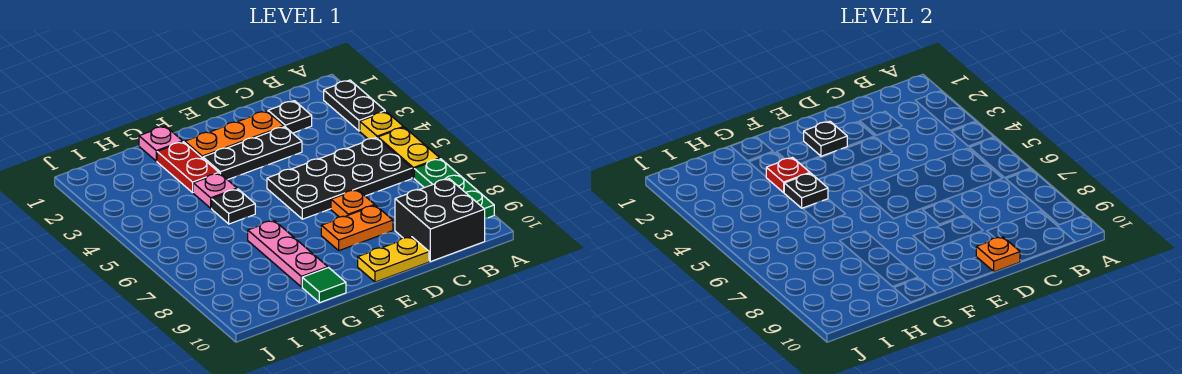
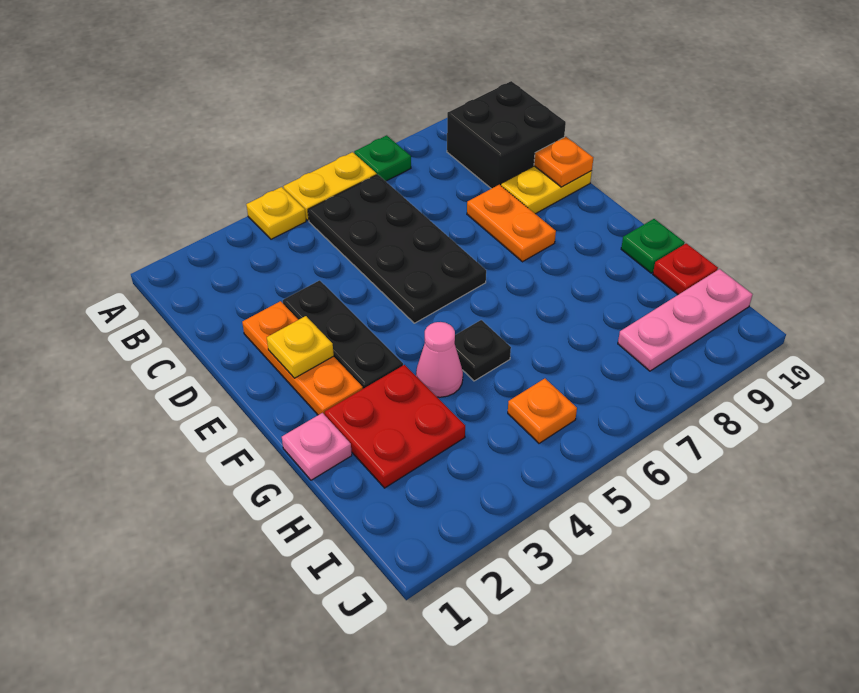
black 1x2 plate [324,80,385,131] -> none
green 1x3 plate [414,159,494,218] -> green 1x1 plate [354,135,411,181]
black 1x1 plate [268,101,312,133] -> none
orange 1x1 plate [331,190,375,217] -> orange 1x1 plate moved to [508,379,577,443]
yellow 1x2 plate [358,237,429,282] -> yellow 1x2 plate turned to [501,166,592,214]
black 1x1 plate [804,121,847,156] -> yellow 1x1 plate [267,316,334,378]
red 1x2 plate [157,142,219,192] -> red 2x2 plate [325,365,465,488]
red 1x1 plate [766,158,810,192] -> red 1x1 plate moved to [653,243,718,295]
pink 1x1 plate [193,173,237,208] -> pink 1x1 cone [416,322,463,397]
black 1x1 plate [784,173,828,208] -> none
pink 1x3 plate [248,221,328,287] -> pink 1x3 plate moved to [618,269,752,371]
green 1x1 tile [302,268,346,303] -> green 1x1 plate [621,219,685,273]

